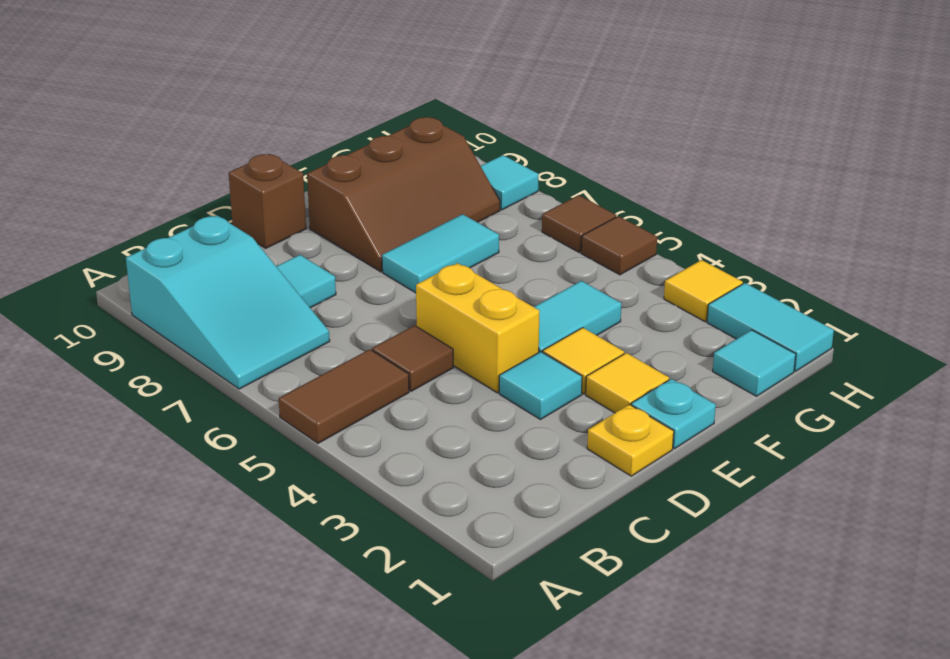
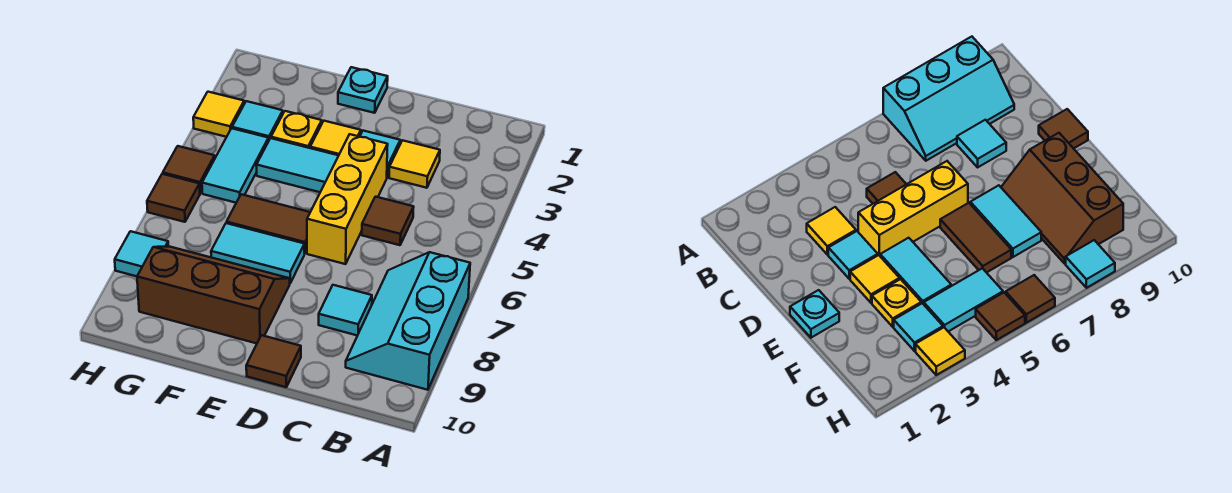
brown 1x2 tile [279,349,409,443] -> brown 1x2 tile moved to [227,194,310,253]
cyan 2x3 slope [126,215,330,389] -> cyan 2x3 slope turned to [346,252,470,390]
yellow 1x1 plate [587,404,674,476] -> yellow 1x1 plate moved to [271,111,322,148]
yellow 1x2 brick [416,263,539,393] -> yellow 1x3 brick [307,134,388,264]
brown 1x1 brick [229,154,306,248] -> brown 1x1 tile [246,335,301,387]
yellow 1x1 tile [586,353,669,413] -> yellow 1x1 tile moved to [389,140,440,188]
cyan 1x1 tile [713,330,796,396] -> cyan 1x1 tile moved to [232,101,283,139]
cyan 1x2 tile [707,283,834,371] -> cyan 1x2 tile moved to [202,128,269,203]

